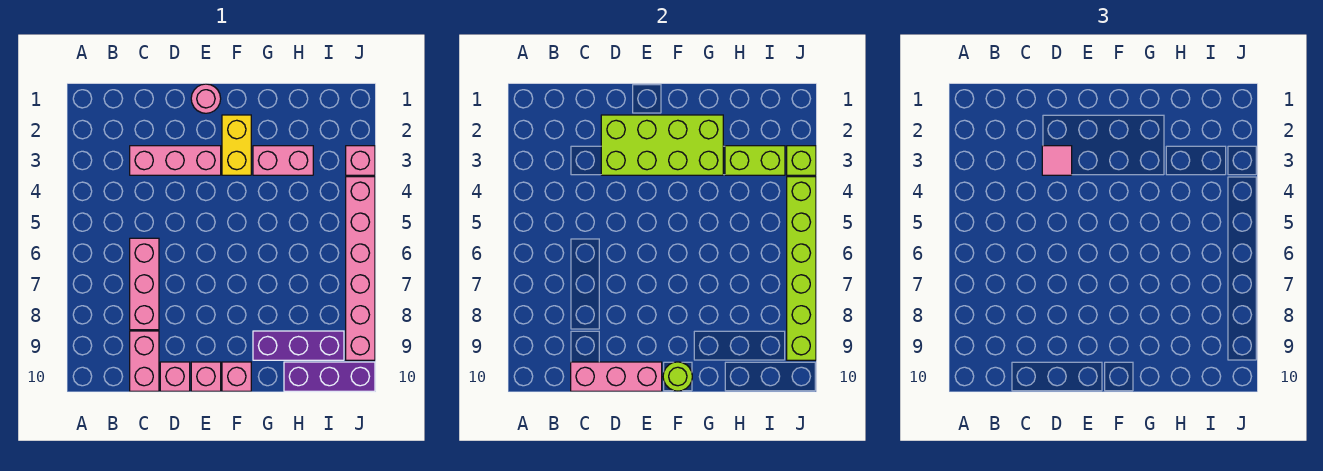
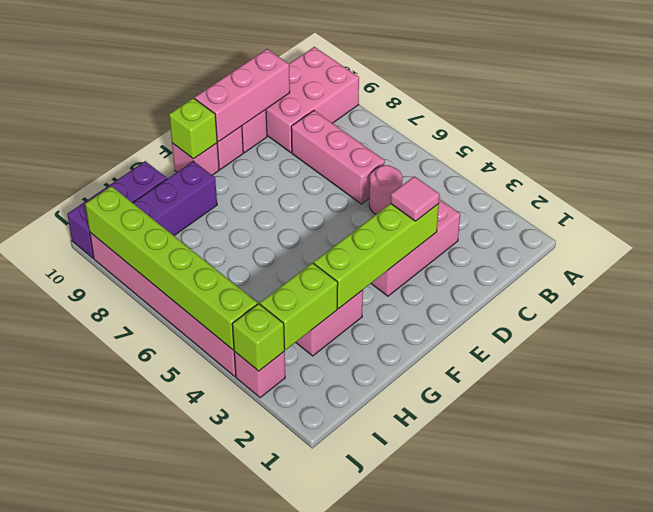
pink 1x2 brick [130,331,159,391] -> pink 2x3 brick [266,47,359,153]
lime 2x4 brick [601,115,723,175] -> lime 1x4 brick [314,204,439,308]
pink 1x1 round brick [191,84,221,113] -> pink 1x1 round brick moved to [369,165,403,214]
yellow 1x2 brick [222,115,251,175] -> none
lime 1x1 round brick [663,362,692,391] -> lime 1x1 brick [169,98,217,159]

